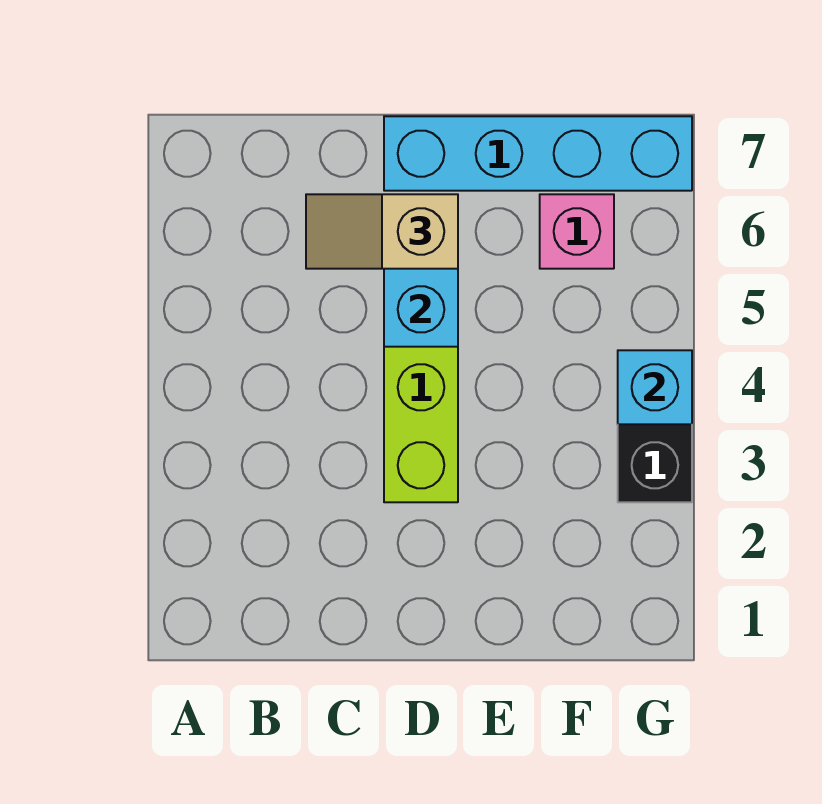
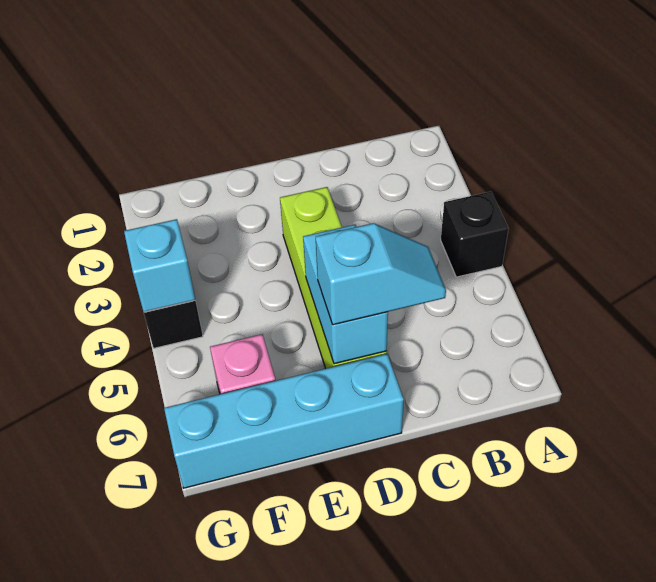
none -> black 1x1 brick [441,192,508,277]
tan 1x2 slope [306,194,458,269] -> cyan 1x2 slope [316,223,446,325]

